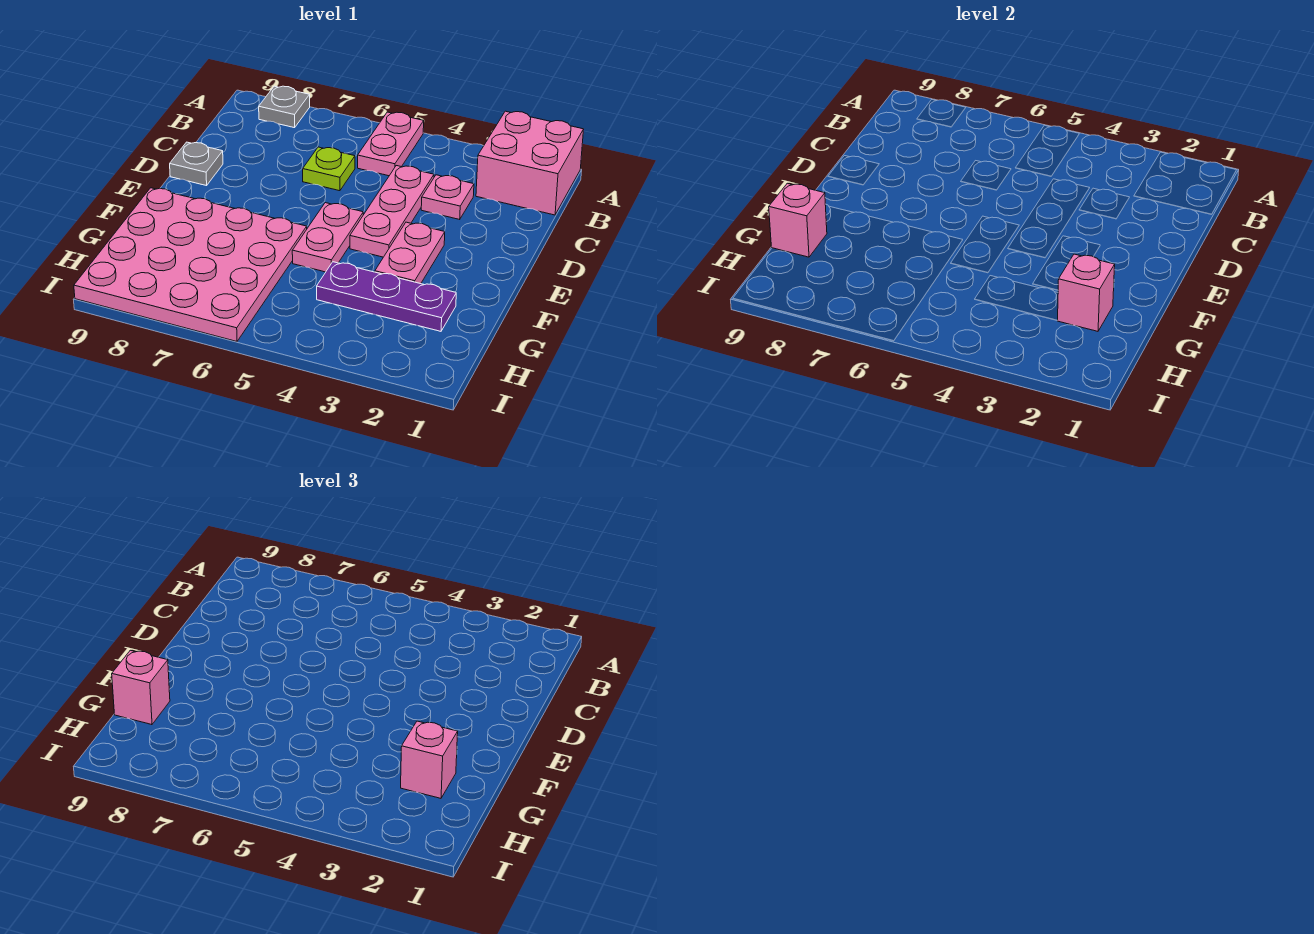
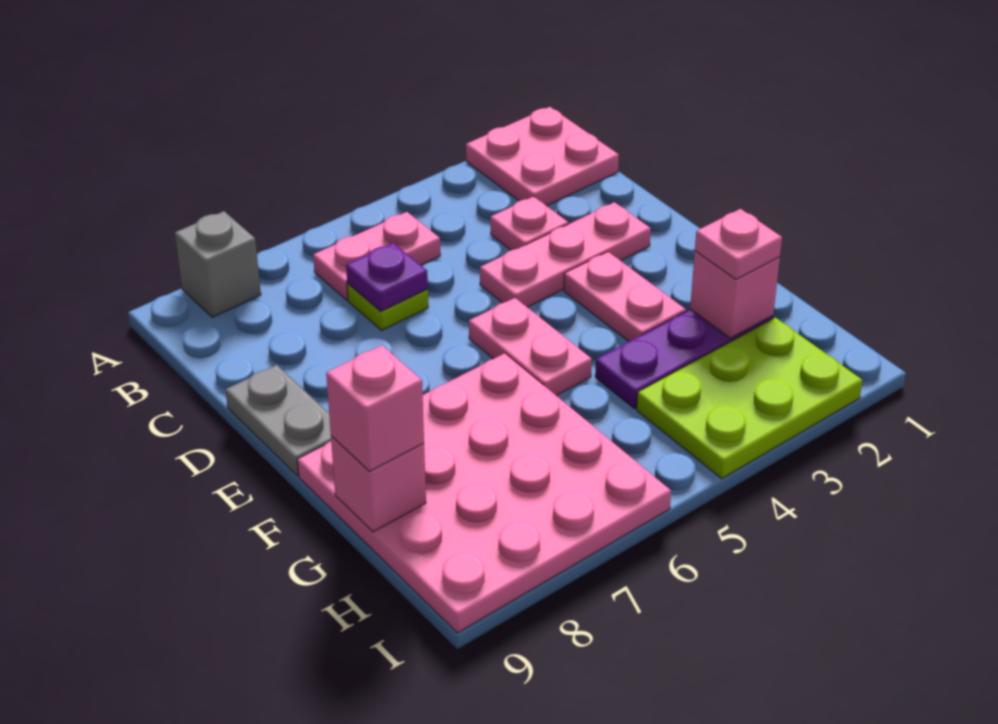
pink 2x2 brick [476,111,584,215] -> pink 2x2 plate [466,107,619,206]
pink 1x2 plate [358,112,424,176] -> pink 1x2 plate turned to [313,212,440,300]
grey 1x1 plate [259,86,310,128] -> grey 1x1 brick [175,211,261,317]
pink 1x3 plate [350,166,434,257] -> pink 1x3 plate turned to [480,202,651,307]
none -> purple 1x1 plate [346,243,428,311]
grey 1x1 plate [170,142,223,186] -> grey 1x2 plate [225,365,331,476]
pink 1x1 brick [401,721,458,798] -> pink 1x1 plate [695,209,782,279]
none -> lime 2x3 plate [637,317,862,479]

